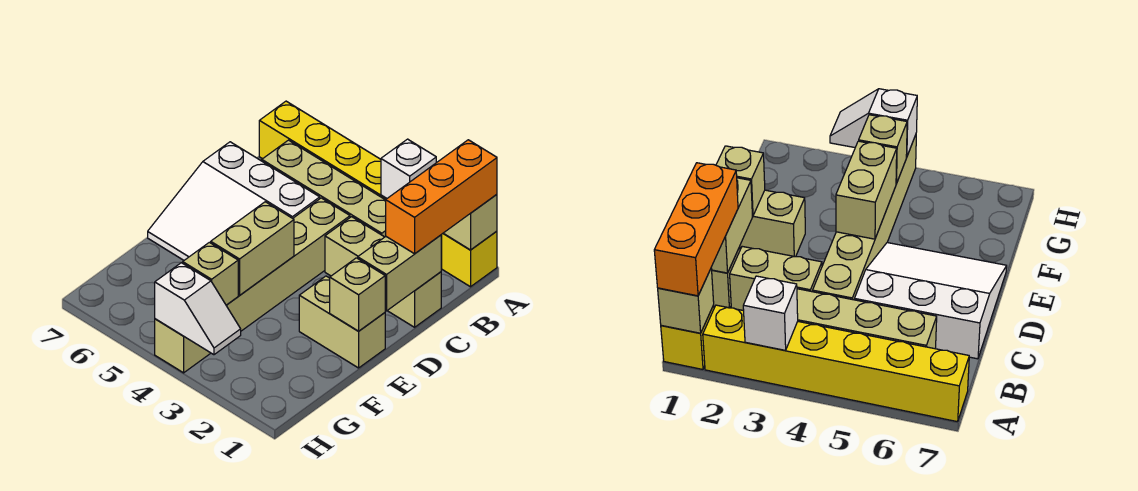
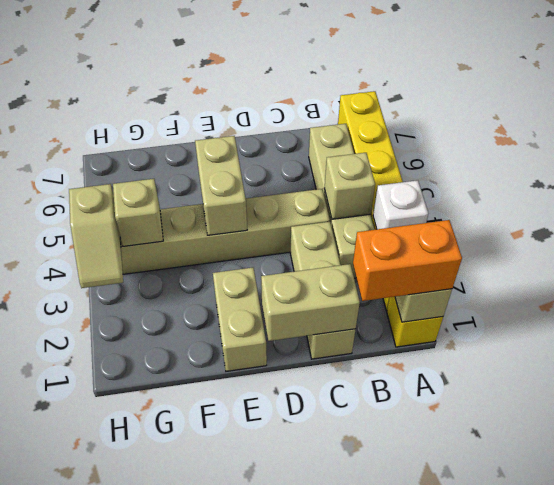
orange 1x3 brick [386,140,497,254] -> orange 1x2 brick [353,220,462,301]
white 3x3 slope [148,142,320,260] -> none
tan 1x1 brick [330,258,385,331] -> tan 1x1 brick moved to [324,153,375,219]
tan 1x2 brick [211,202,294,295] -> tan 1x2 brick turned to [195,136,247,235]
white 1x2 slope [155,263,241,355] -> tan 1x2 slope [69,184,123,288]

